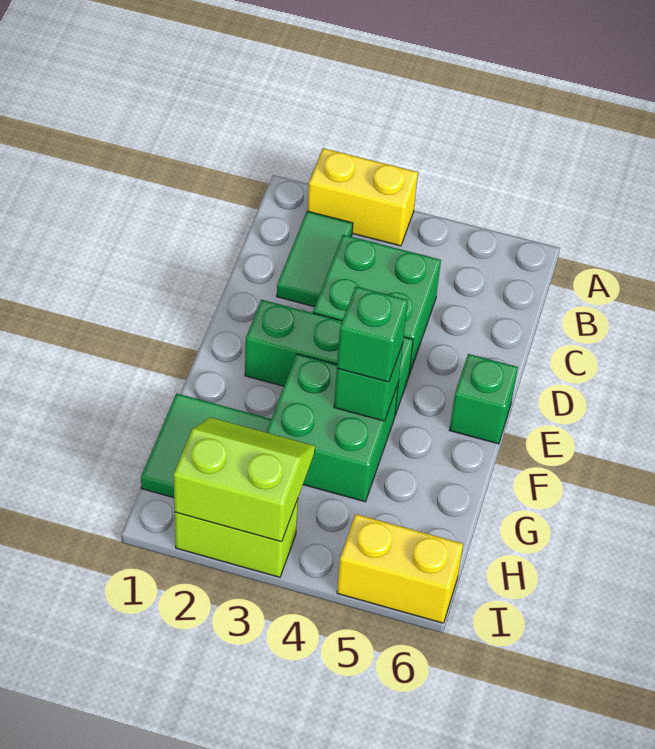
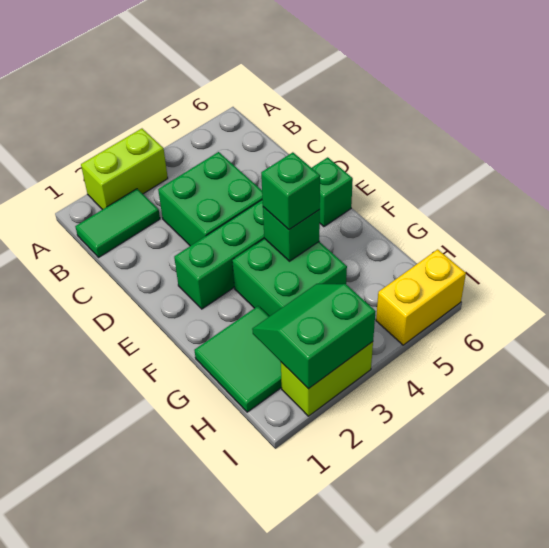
yellow 1x2 brick [307,148,418,246] -> lime 1x2 brick [81,129,168,210]
green 1x2 tile [277,211,353,307] -> green 1x2 tile turned to [75,189,160,257]
lime 2x2 slope [173,417,315,542] -> green 2x2 slope [252,284,376,389]

